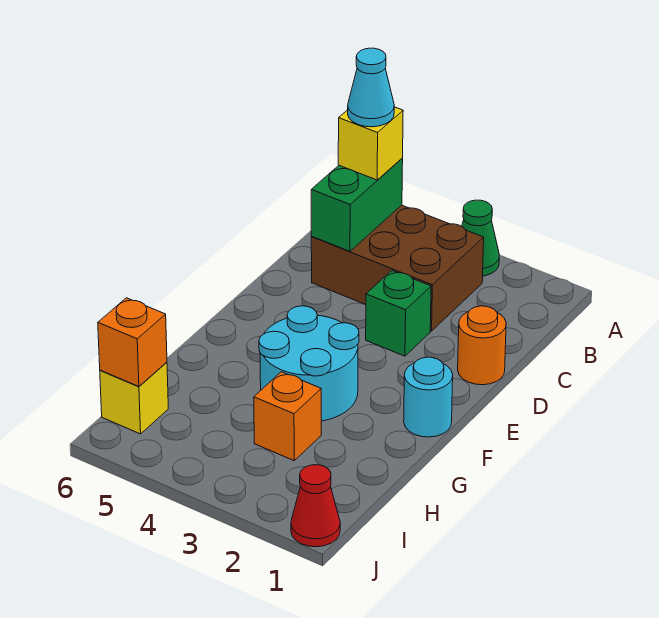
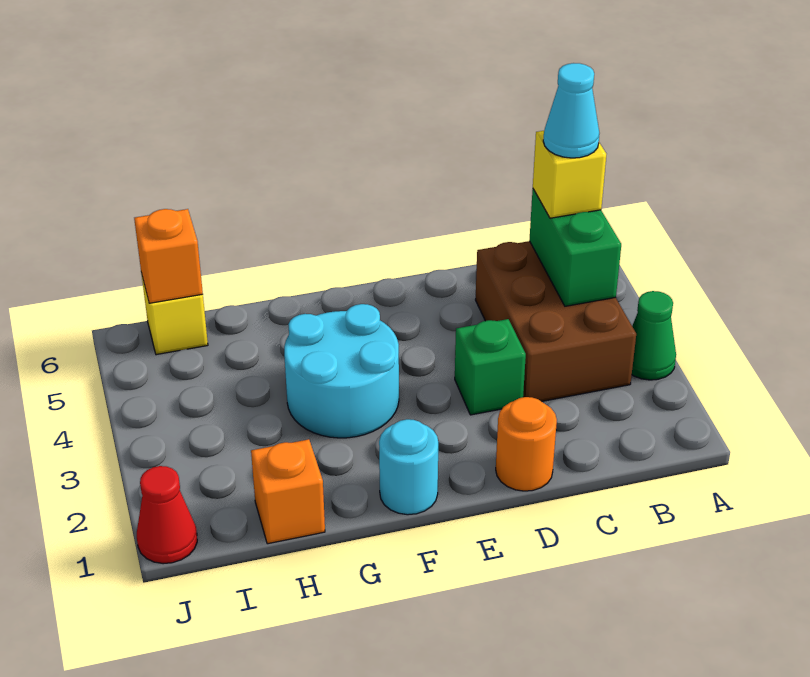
green 1x2 brick [311,158,403,251] -> green 1x2 brick turned to [529,189,621,306]
orange 1x1 brick [254,372,321,460] -> orange 1x1 brick moved to [251,439,325,544]

